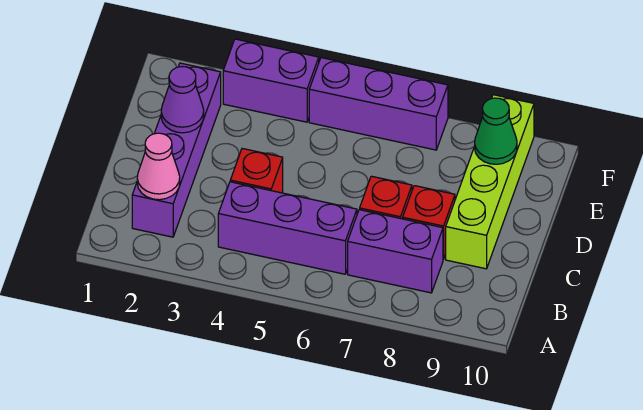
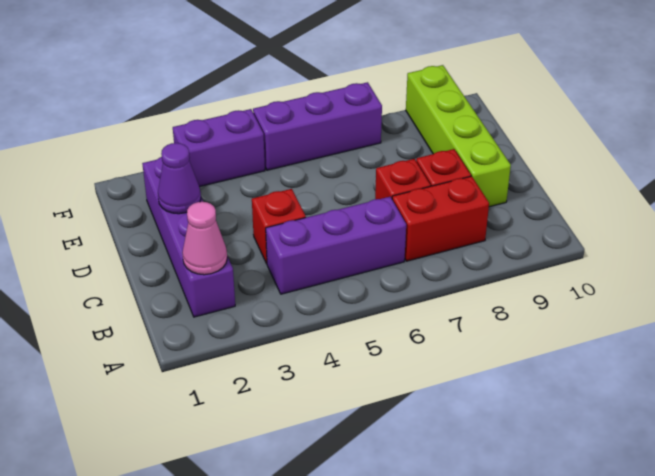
purple 1x2 brick [348,210,443,293] -> red 1x2 brick [392,176,489,261]
green 1x1 cone [474,98,517,164] -> none

